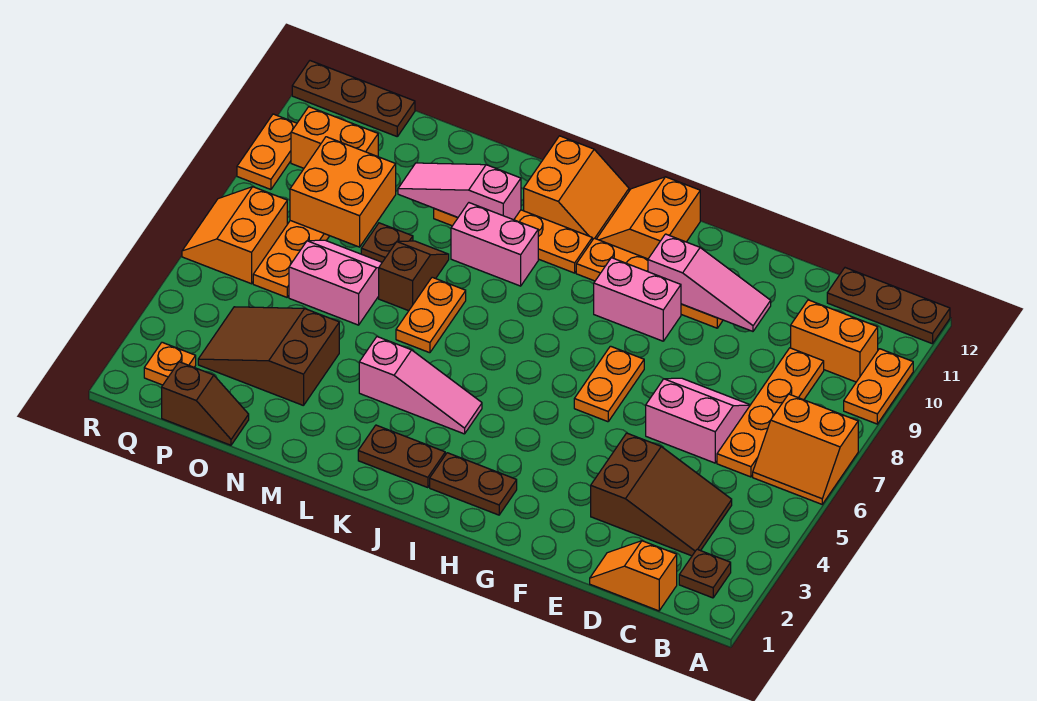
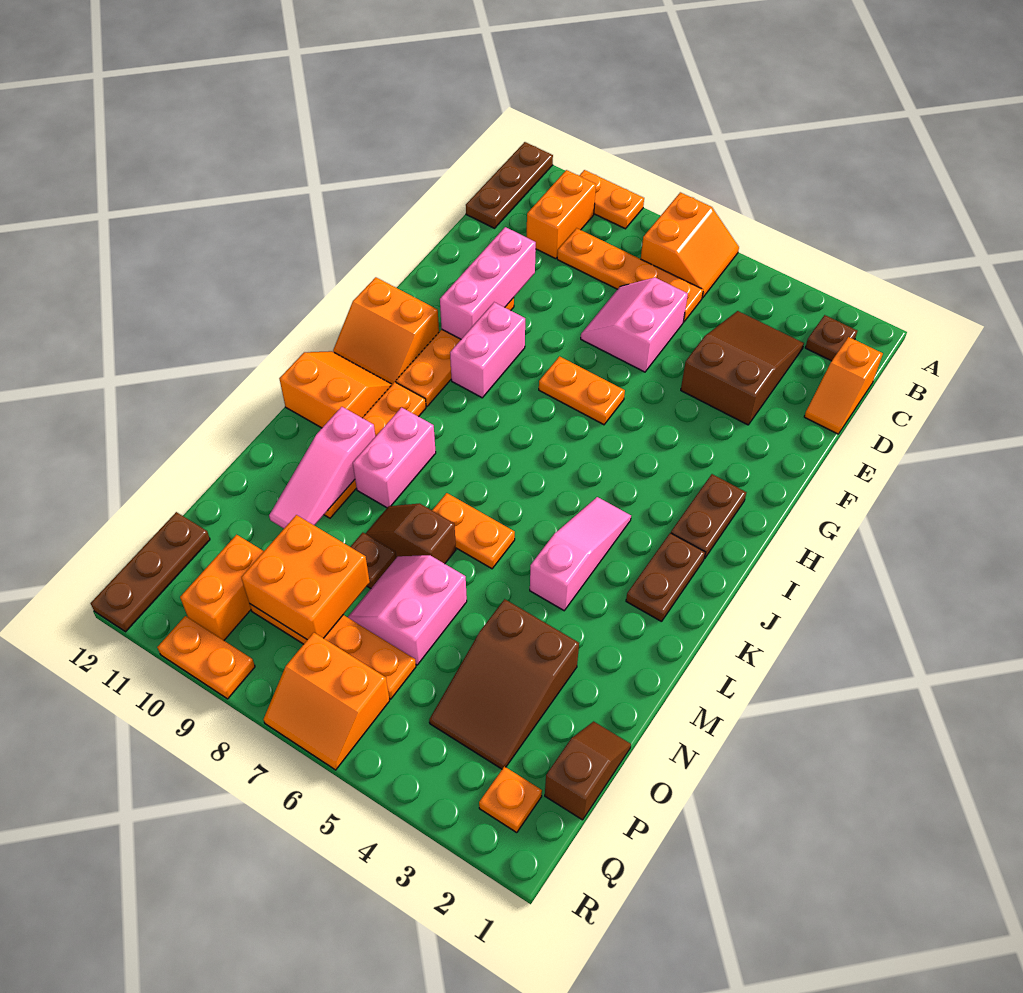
pink 1x3 slope [648,234,771,331] -> pink 1x3 brick [440,227,536,339]

